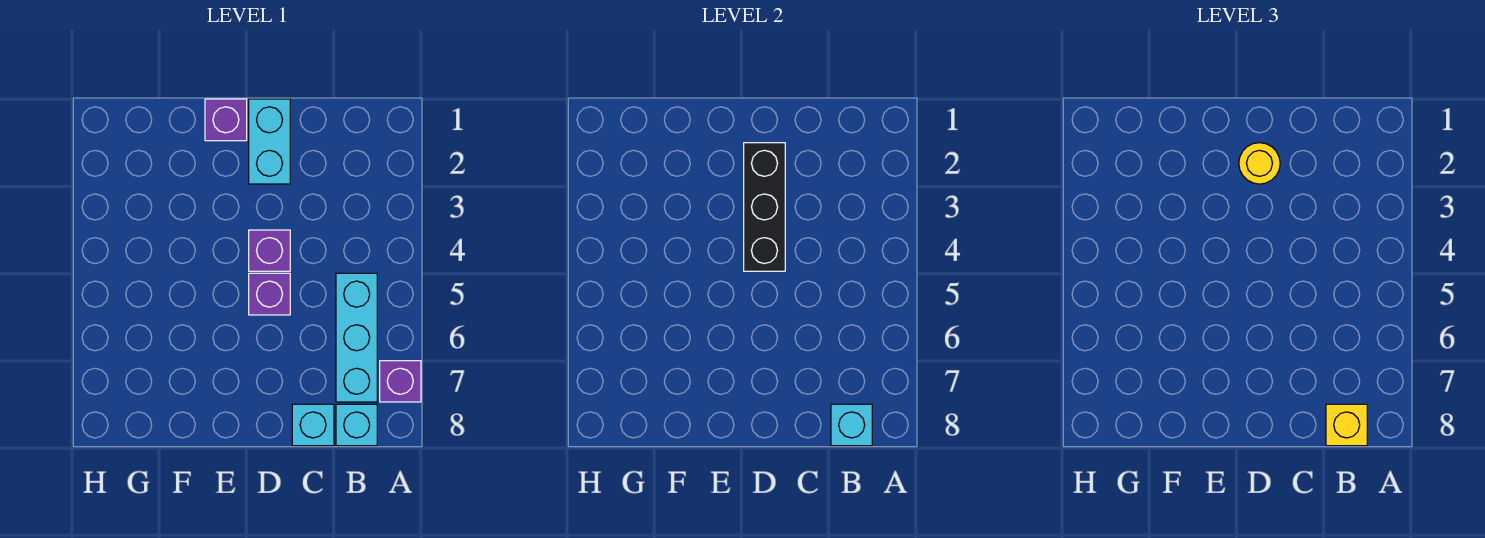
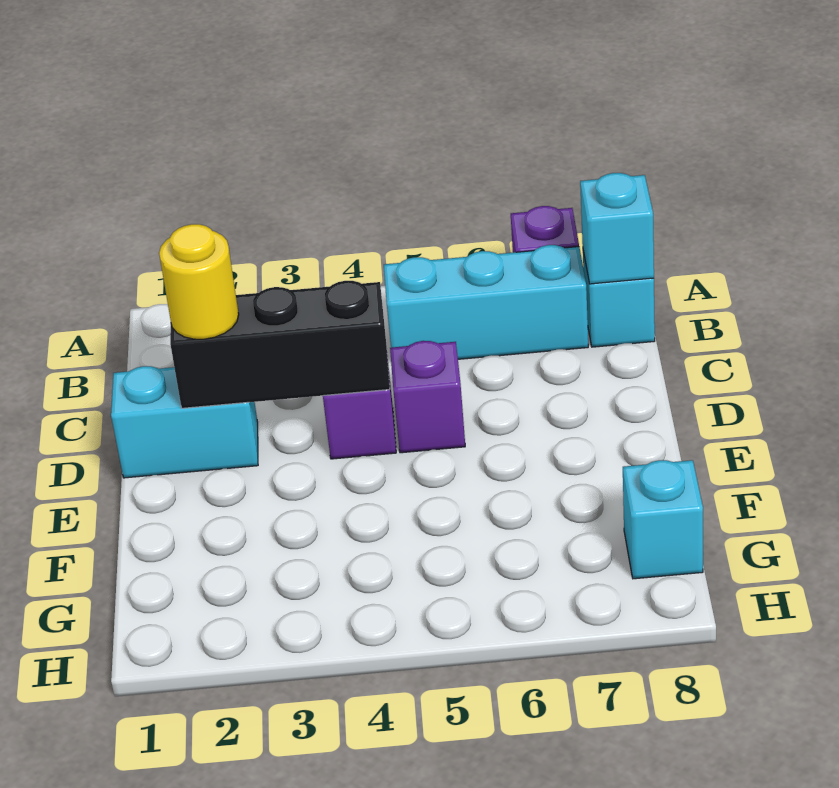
yellow 1x1 brick [1326,404,1367,446] -> none
cyan 1x1 brick [292,404,334,446] -> cyan 1x1 brick moved to [623,460,703,579]
purple 1x1 brick [205,99,247,141] -> none

